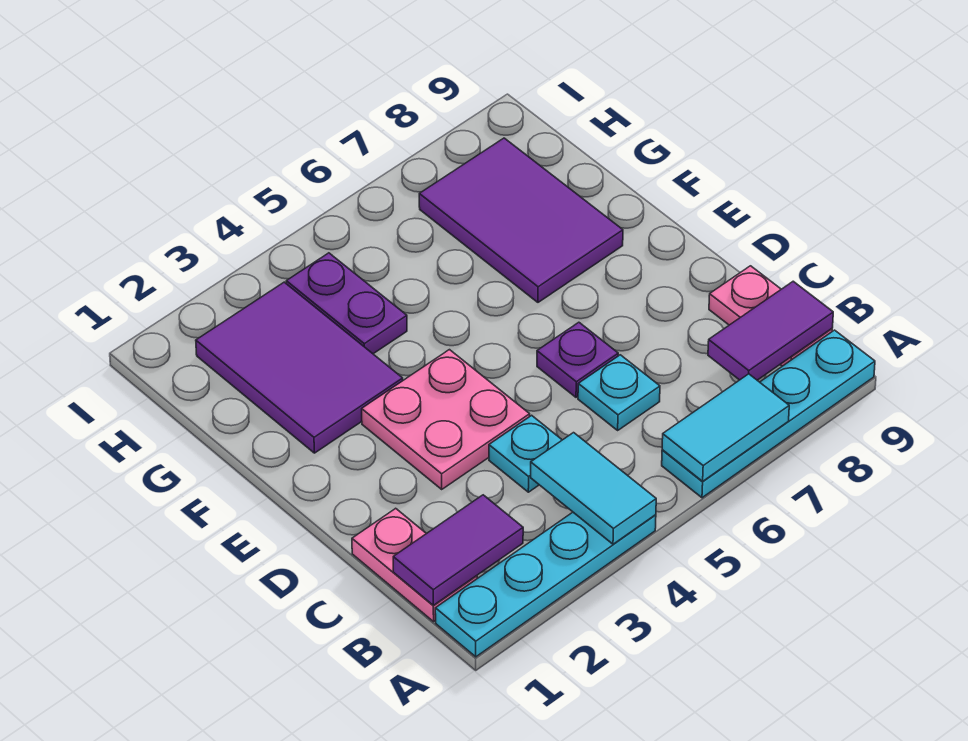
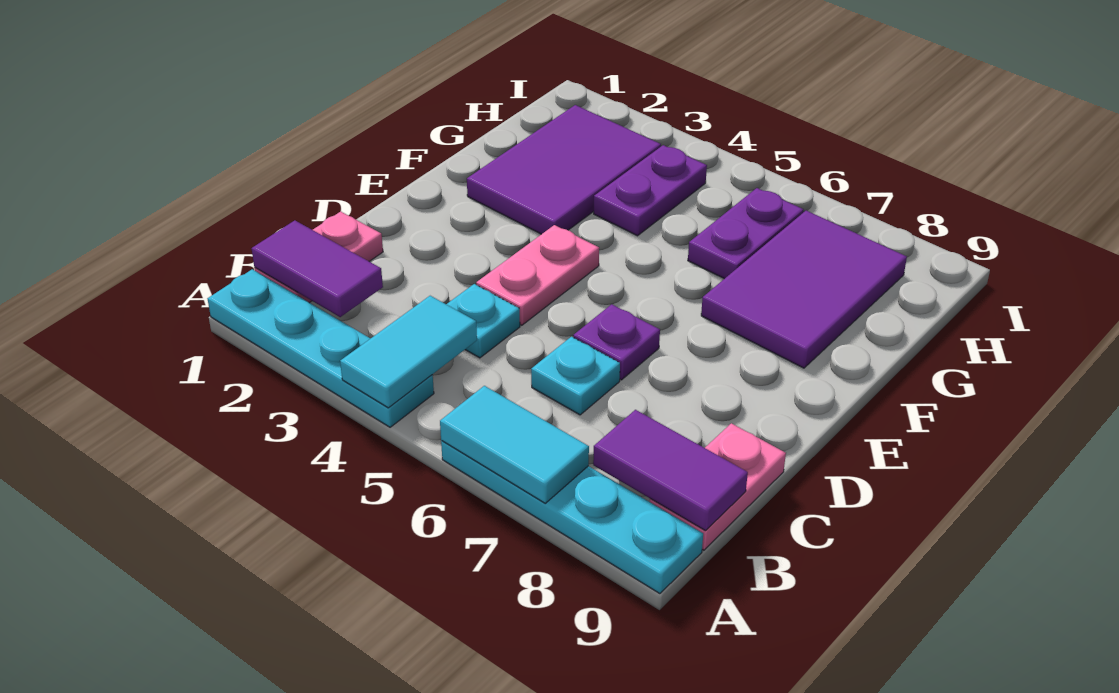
pink 2x2 plate [362,350,530,489] -> pink 1x2 plate [476,225,599,325]
none -> purple 1x2 plate [688,188,803,279]

